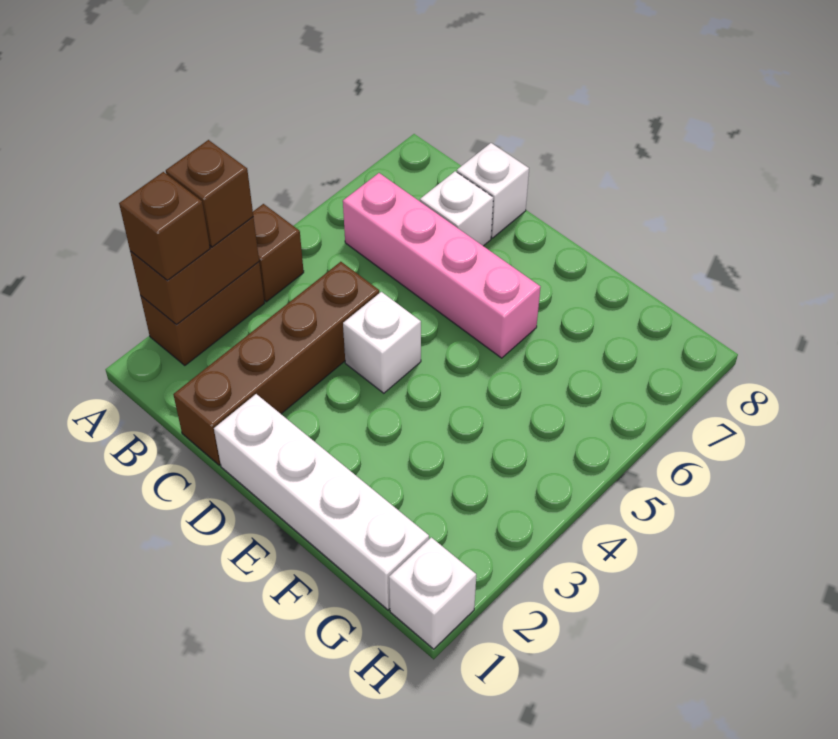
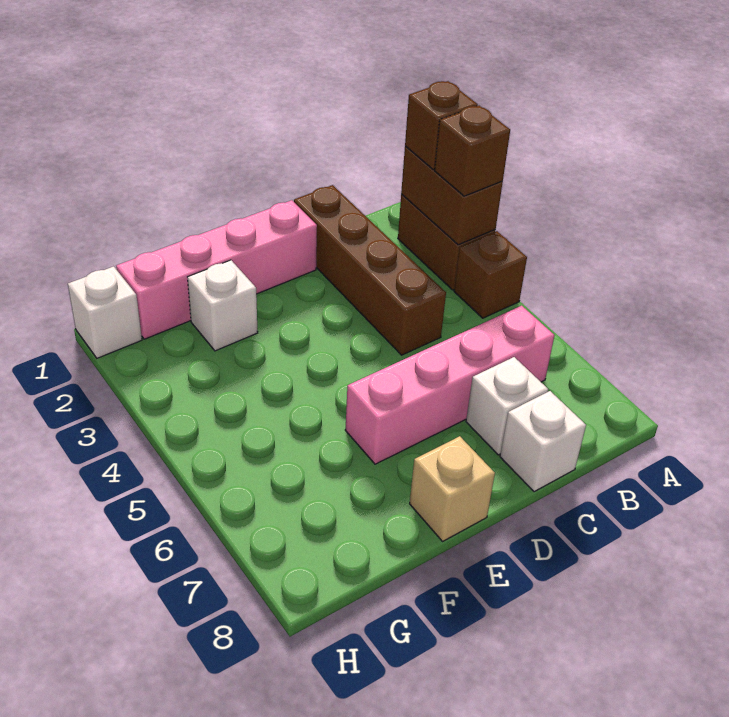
white 1x4 brick [214,394,429,610] -> pink 1x4 brick [116,200,317,339]
white 1x1 brick [343,292,421,393] -> white 1x1 brick moved to [188,260,258,351]
none -> tan 1x1 brick [410,436,495,541]

